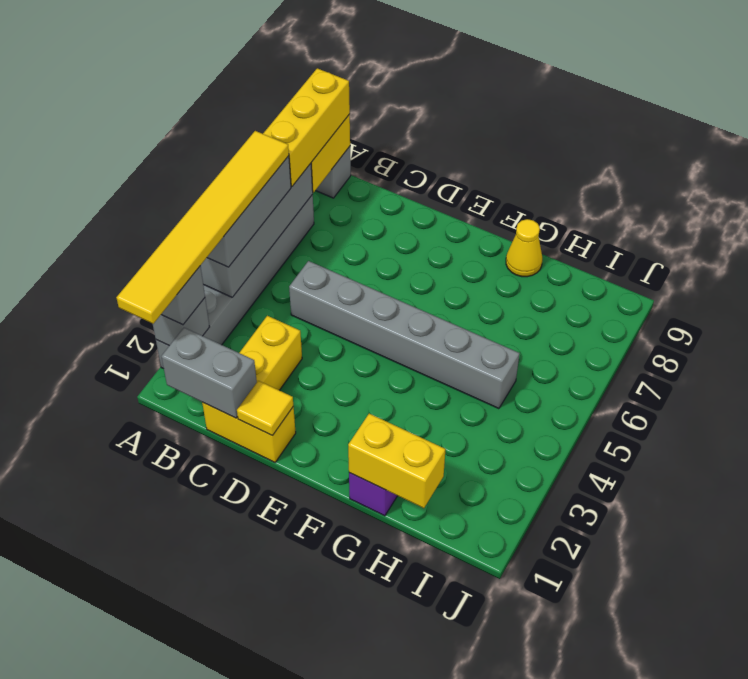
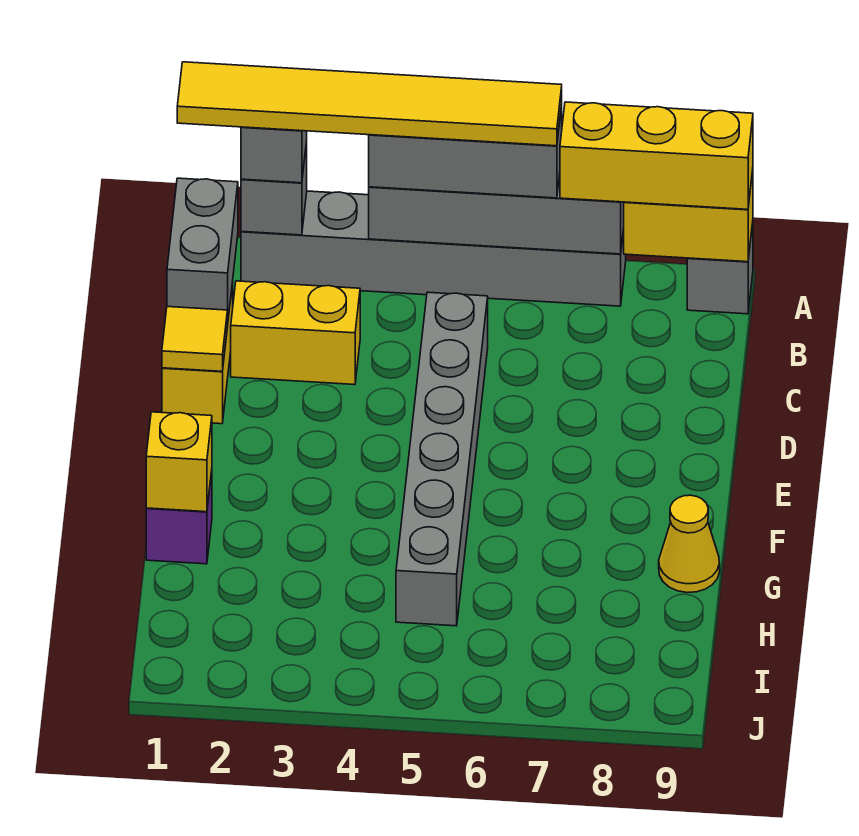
yellow 1x2 brick [348,414,446,508] -> yellow 1x1 brick [146,412,212,512]

